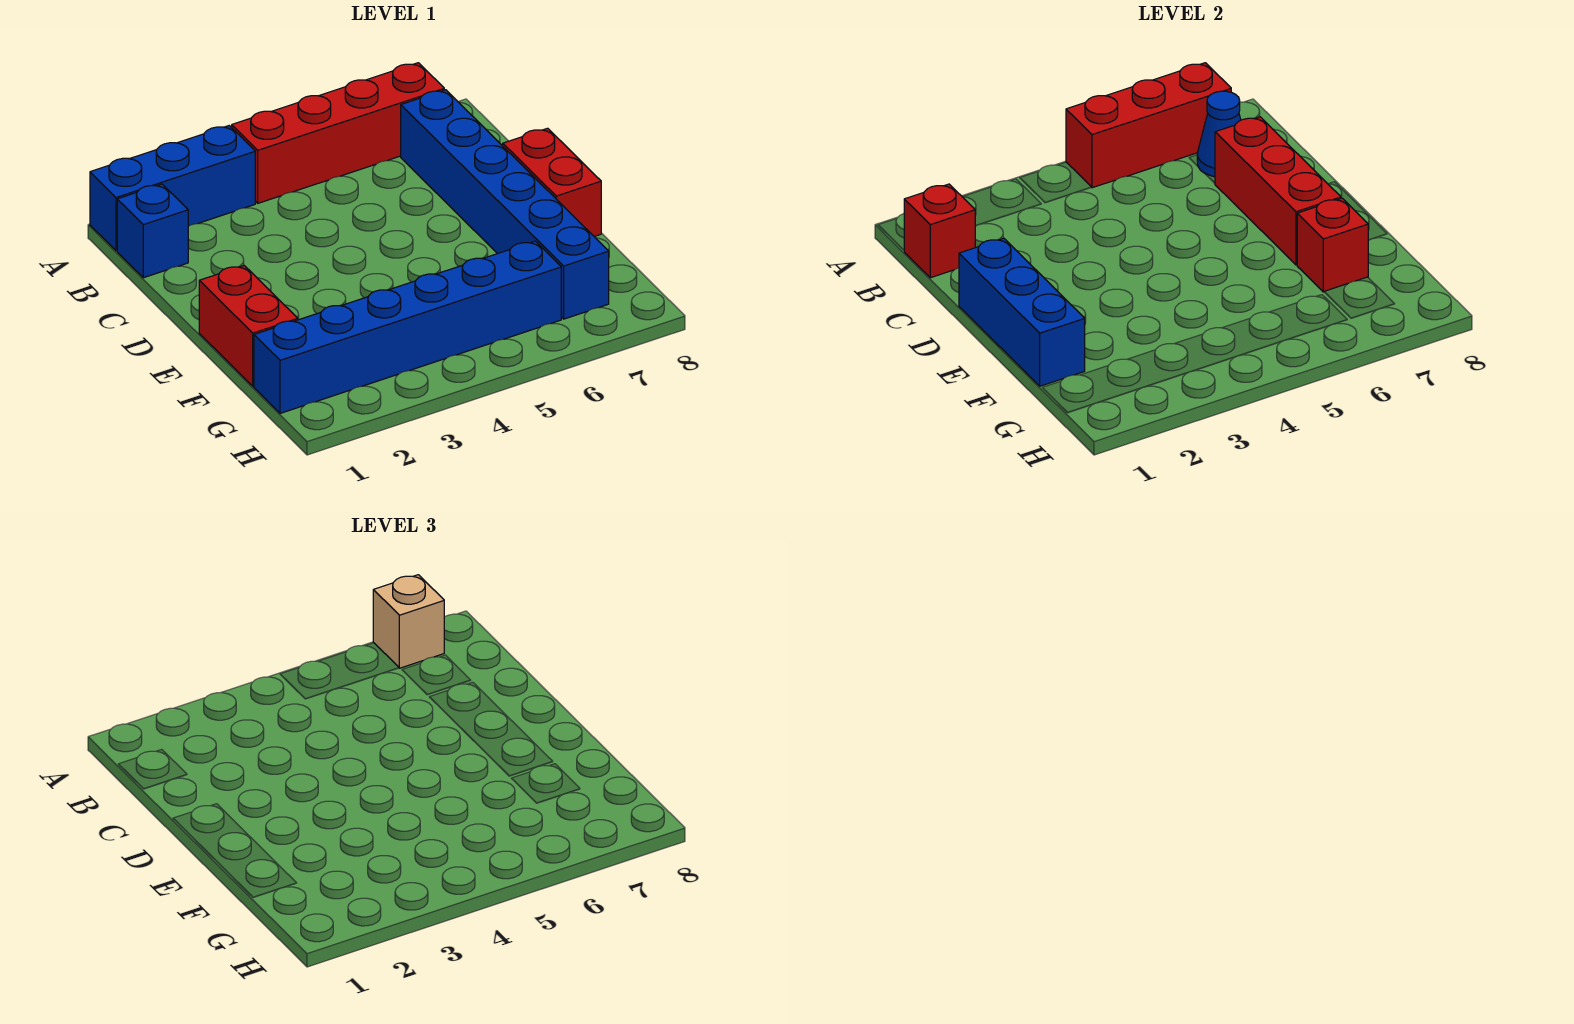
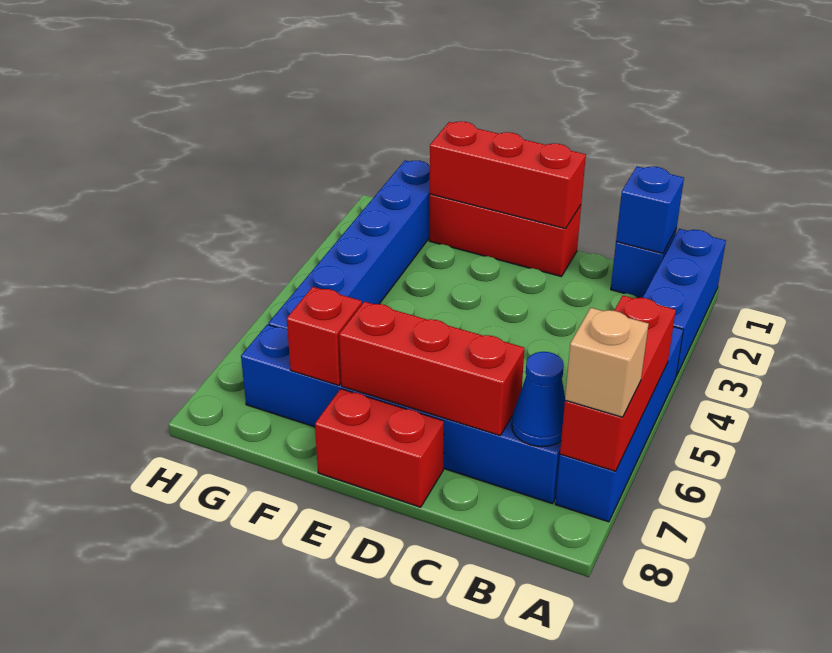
red 1x4 brick [232,63,444,203] -> blue 1x4 brick [555,327,683,522]
red 1x1 brick [904,184,975,278] -> blue 1x1 brick [616,166,684,254]
blue 1x3 brick [959,238,1085,386] -> red 1x3 brick [430,121,586,229]
red 1x2 brick [199,266,298,386] -> red 1x3 brick [429,194,581,276]

